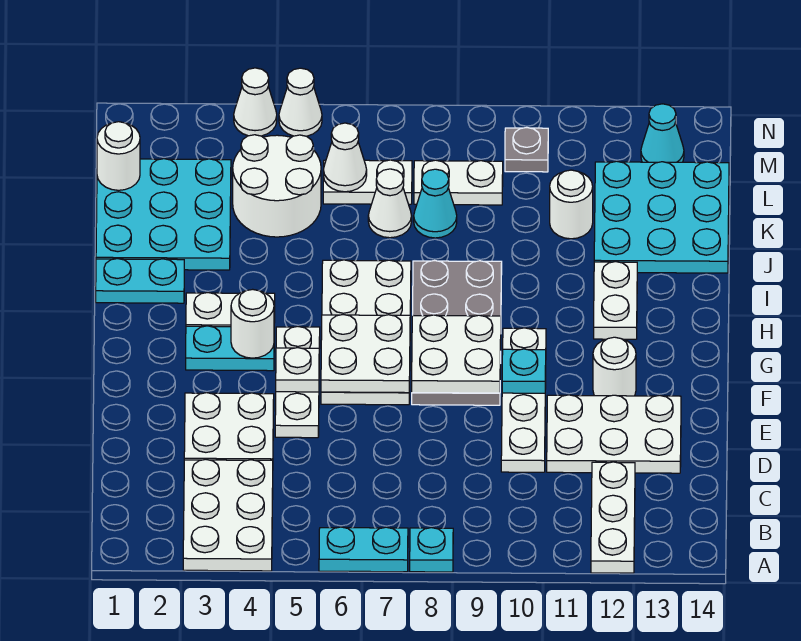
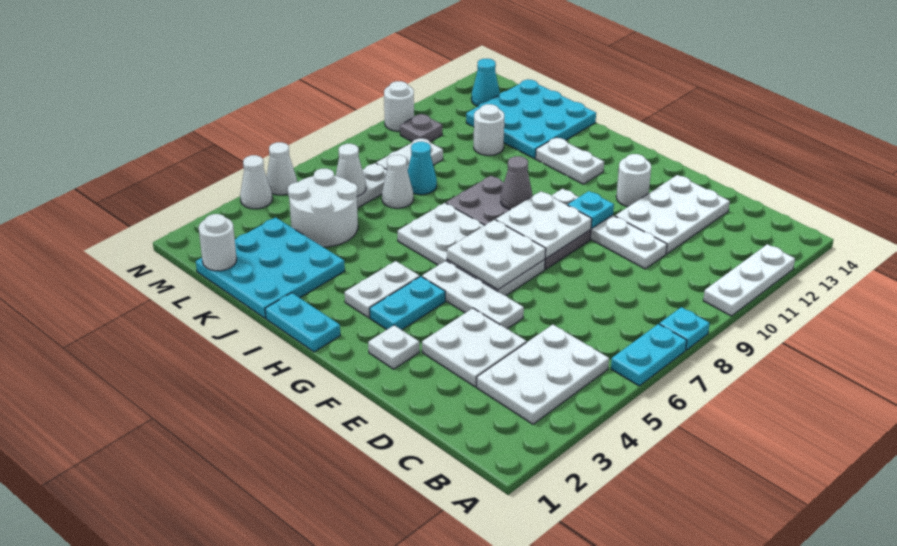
white 2x3 plate [183,460,273,571] -> white 2x3 plate turned to [477,325,609,424]
white 1x3 plate [591,462,635,573] -> white 1x3 plate turned to [703,244,795,316]
white 1x1 plate [276,348,319,392] -> white 1x1 plate moved to [368,325,419,369]
white 1x1 round brick [231,289,274,358] -> white 1x1 round brick moved to [384,81,414,131]
none -> grey 1x1 cone [501,156,533,210]
cyan 1x2 plate [96,259,184,303] -> cyan 1x2 plate turned to [265,293,340,352]

